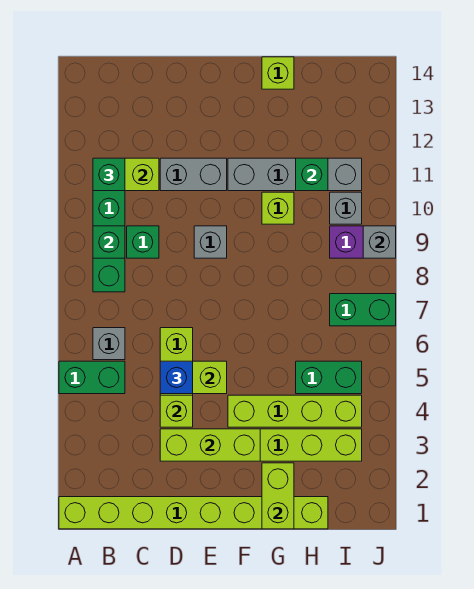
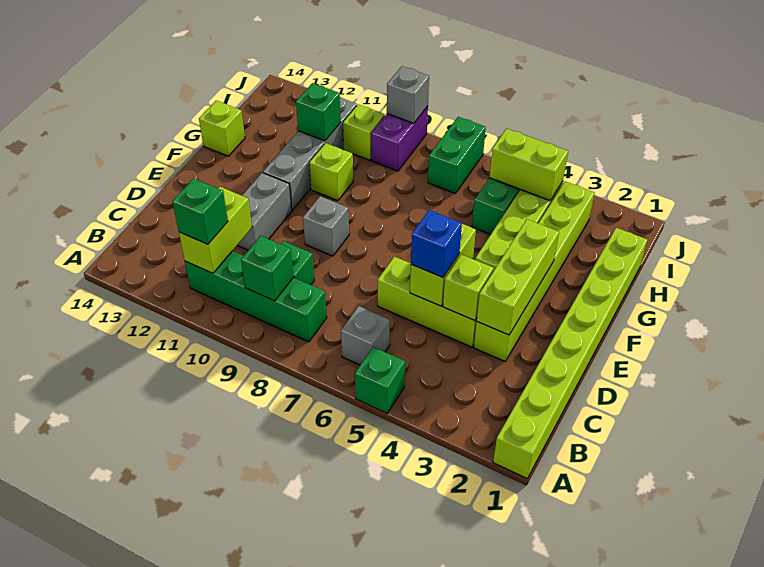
green 1x2 brick [59,361,125,394] -> green 1x1 brick [355,347,405,413]
lime 1x2 brick [262,463,294,529] -> lime 1x2 brick moved to [489,129,568,201]
grey 1x1 brick [330,192,362,224] -> lime 1x1 brick [343,104,385,160]

